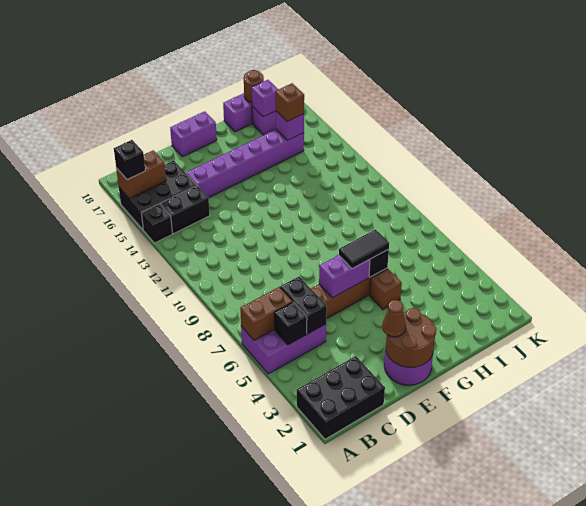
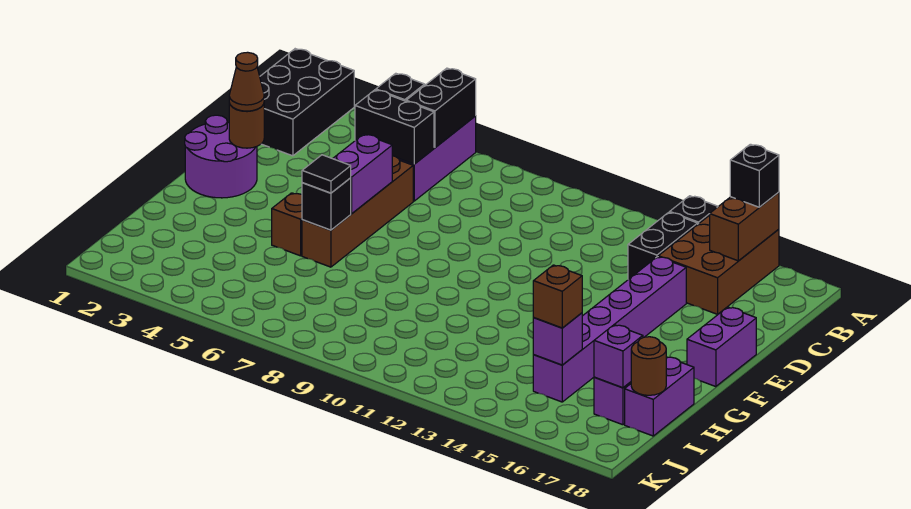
brown 1x2 brick [240,287,293,340] -> black 1x2 brick [406,68,476,148]
black 2x3 brick [119,160,197,230] -> brown 2x3 brick [658,215,779,314]
brown 2x2 round brick [386,308,436,367] -> brown 1x1 round brick [229,103,264,148]
black 1x2 tile [339,230,389,269] -> black 1x1 tile [302,155,351,193]

